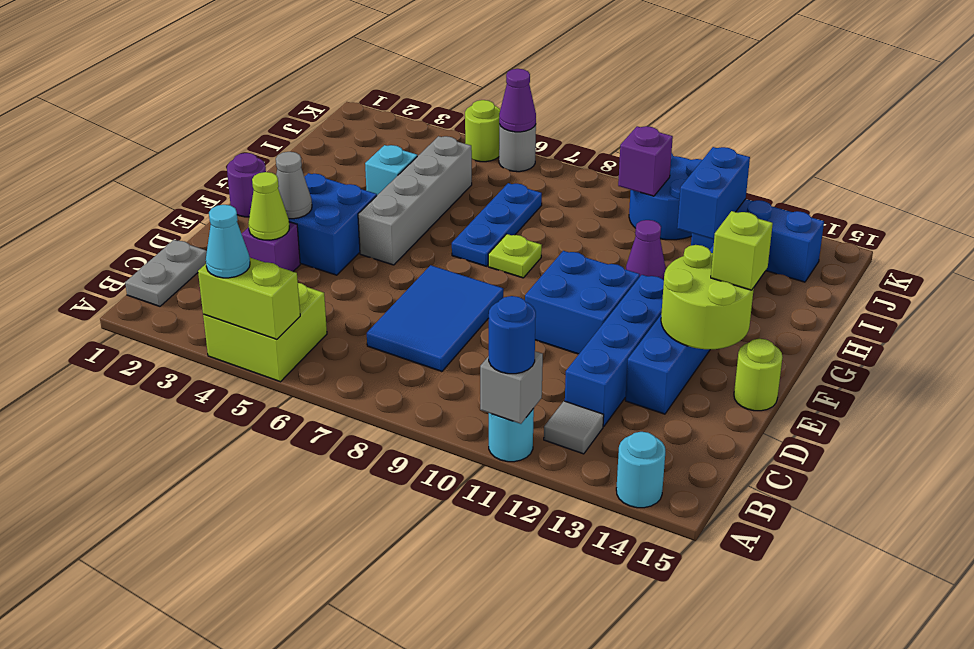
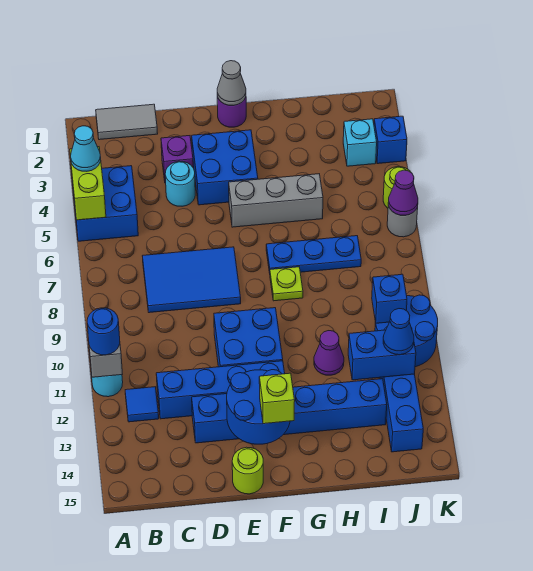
lime 2x2 brick [203,283,327,382] -> blue 2x2 brick [72,166,138,241]
cyan 1x1 round brick [616,432,665,508] -> cyan 1x1 round brick moved to [165,161,195,206]
grey 1x2 plate [125,240,207,306] -> grey 1x2 tile [96,104,158,140]
grey 1x1 tile [544,401,604,454] -> blue 1x1 tile [125,387,159,422]
lime 1x1 cone [248,172,289,240] -> none
grey 1x1 cone [276,152,312,219] -> grey 1x1 cone moved to [217,61,246,106]
lime 2x2 round brick [661,245,754,349] -> blue 2x2 round brick [227,370,290,444]
grey 1x4 brick [358,136,472,265] -> grey 1x3 brick [229,174,323,227]
cyan 1x1 brick [365,145,417,195] -> cyan 1x1 brick moved to [343,119,377,166]
purple 1x1 brick [618,126,673,196] -> blue 1x1 brick [372,274,407,323]
none -> blue 1x1 cone [383,309,414,355]
none -> blue 1x1 brick [374,116,407,164]

